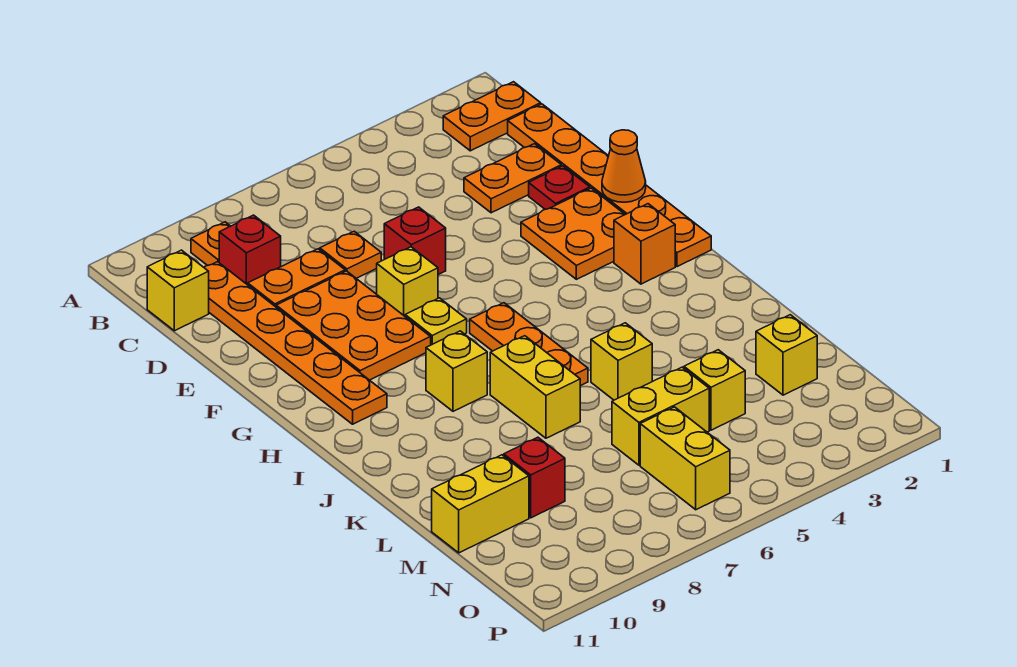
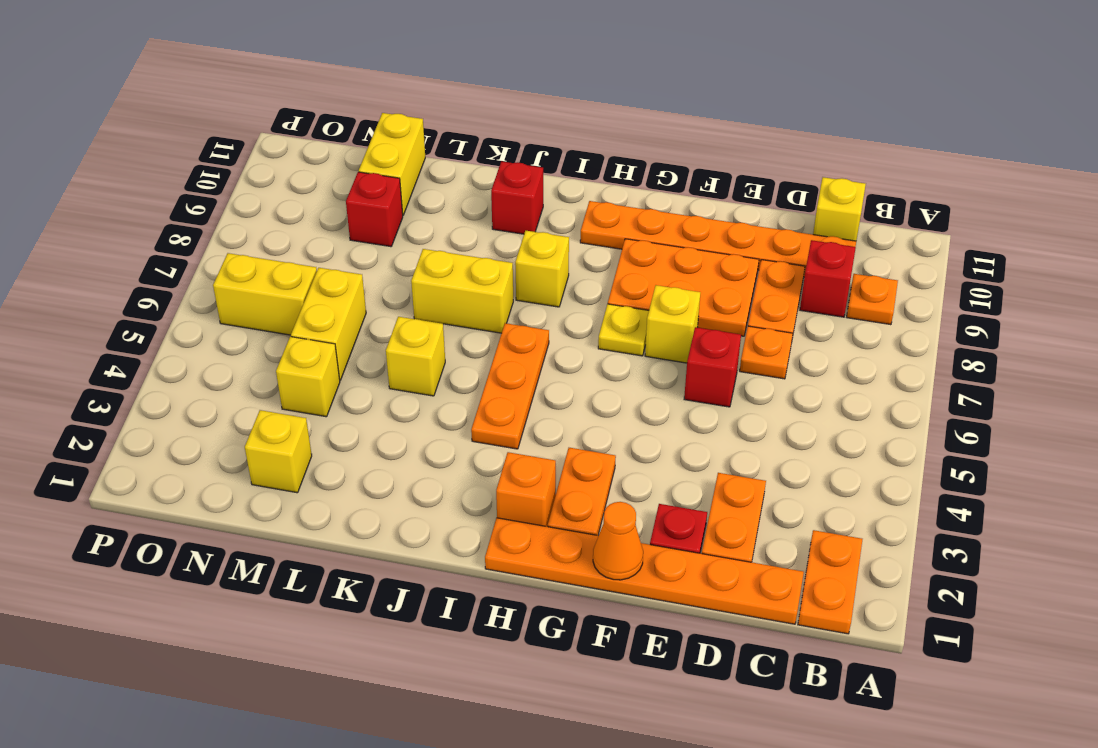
orange 2x2 plate [521,188,625,279] -> orange 1x2 plate [548,448,616,535]
orange 1x3 plate [470,303,588,386] -> orange 1x3 plate turned to [471,323,549,449]
none -> red 1x1 brick [491,161,543,234]

